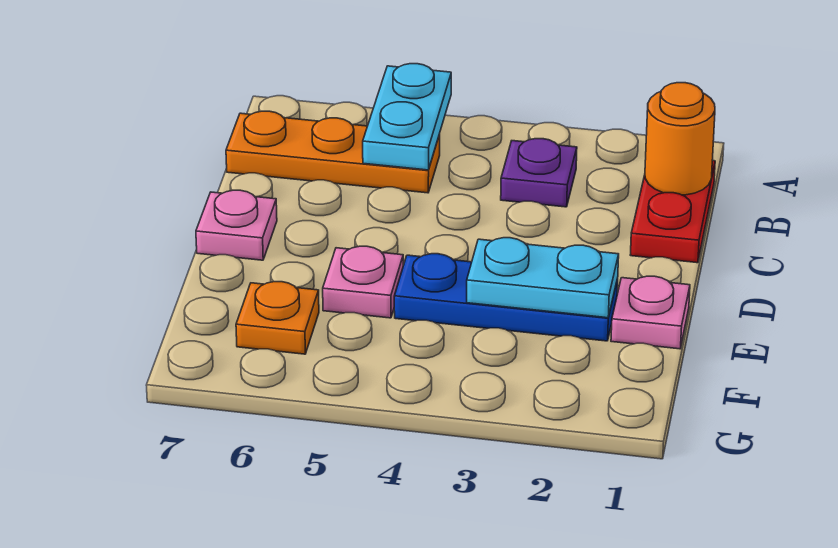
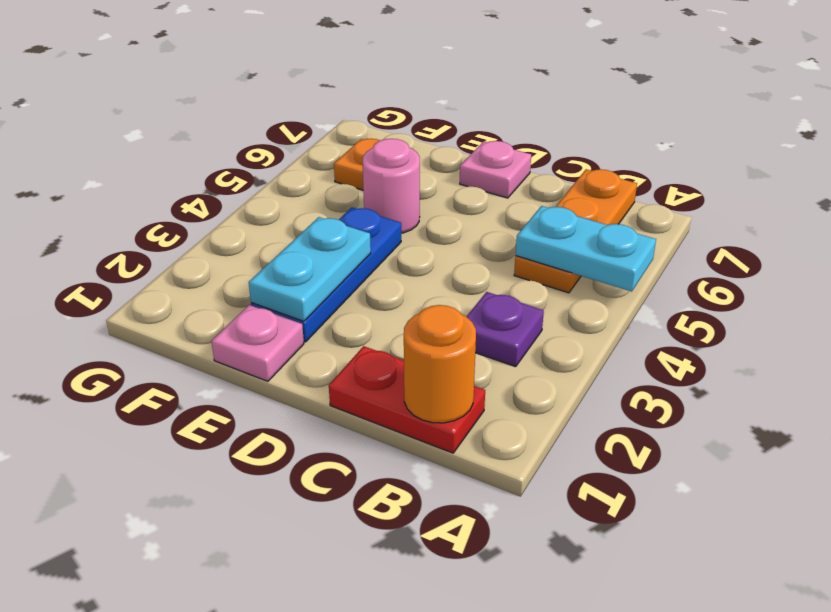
pink 1x1 plate [323,246,403,318] -> pink 1x1 round brick [363,139,420,233]

